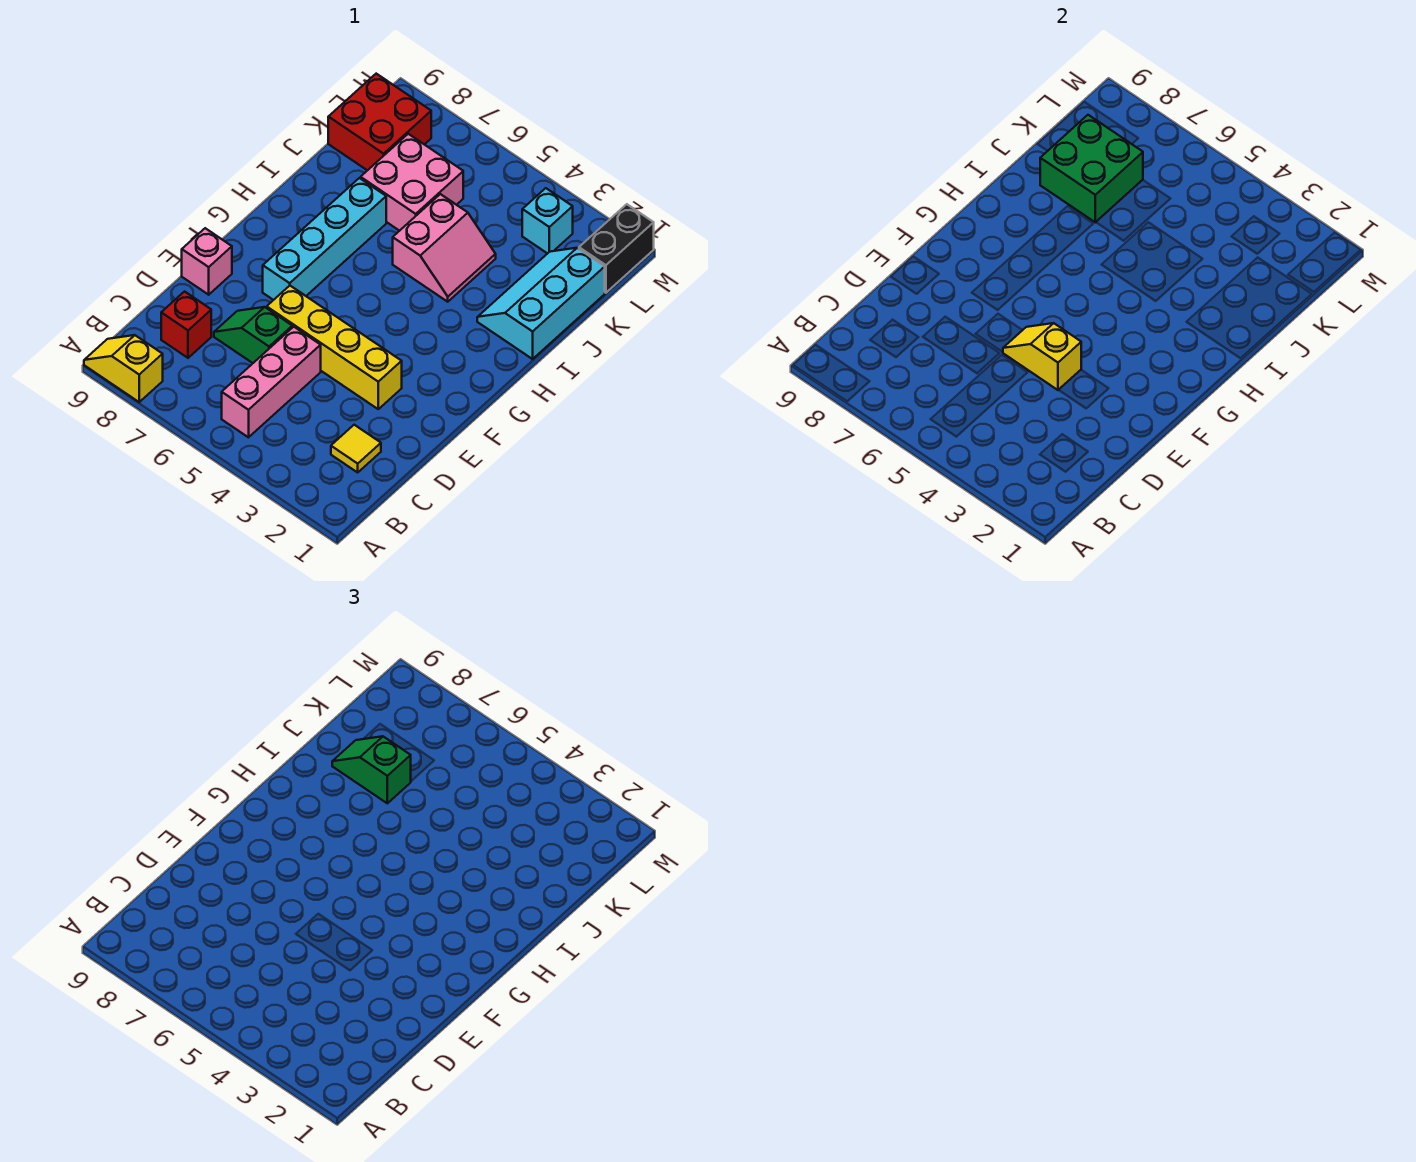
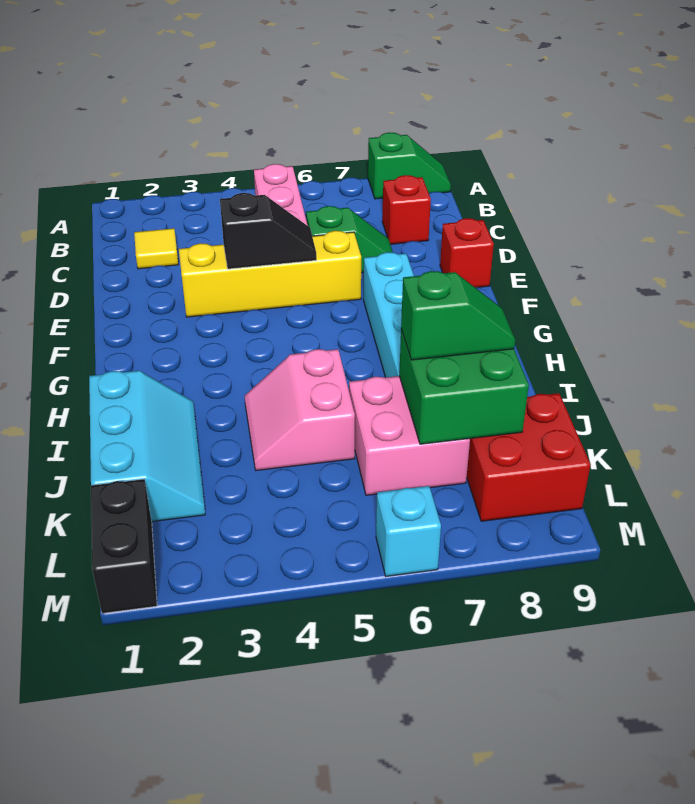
yellow 1x2 slope [84,335,163,402] -> green 1x2 slope [368,133,451,199]
yellow 1x2 slope [1003,323,1081,390] -> black 1x2 slope [220,193,316,269]
pink 1x1 brick [182,228,232,295] -> red 1x1 brick [440,218,494,287]
cyan 1x1 brick [522,188,573,254] -> cyan 1x1 brick moved to [376,486,441,576]

